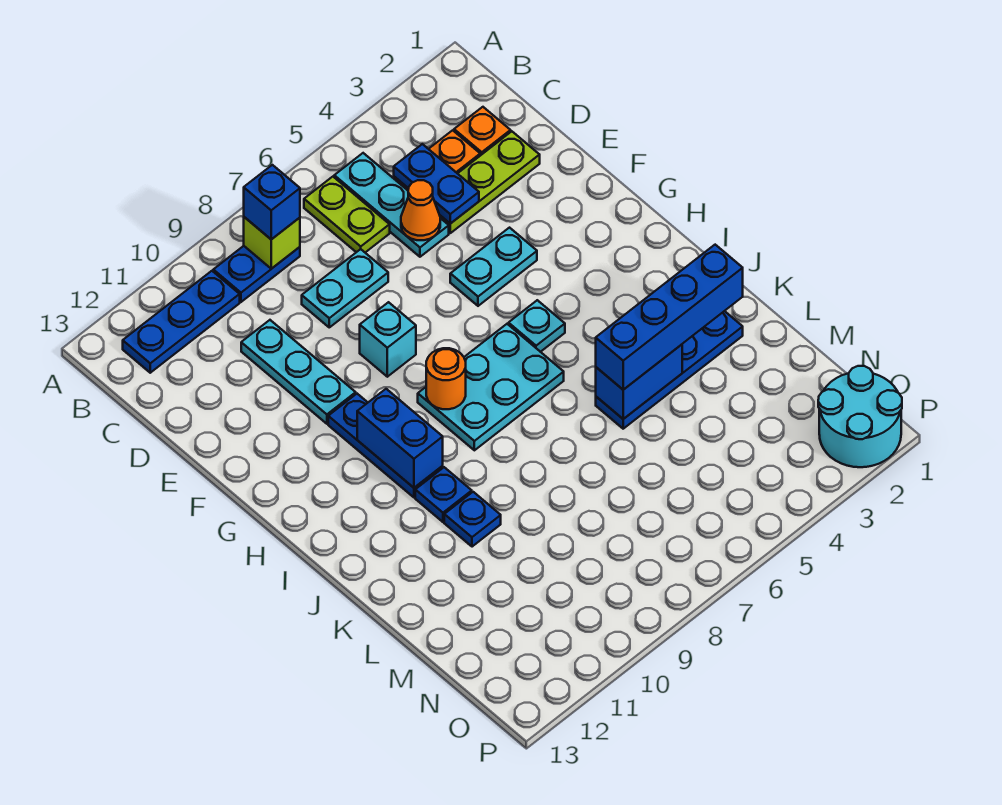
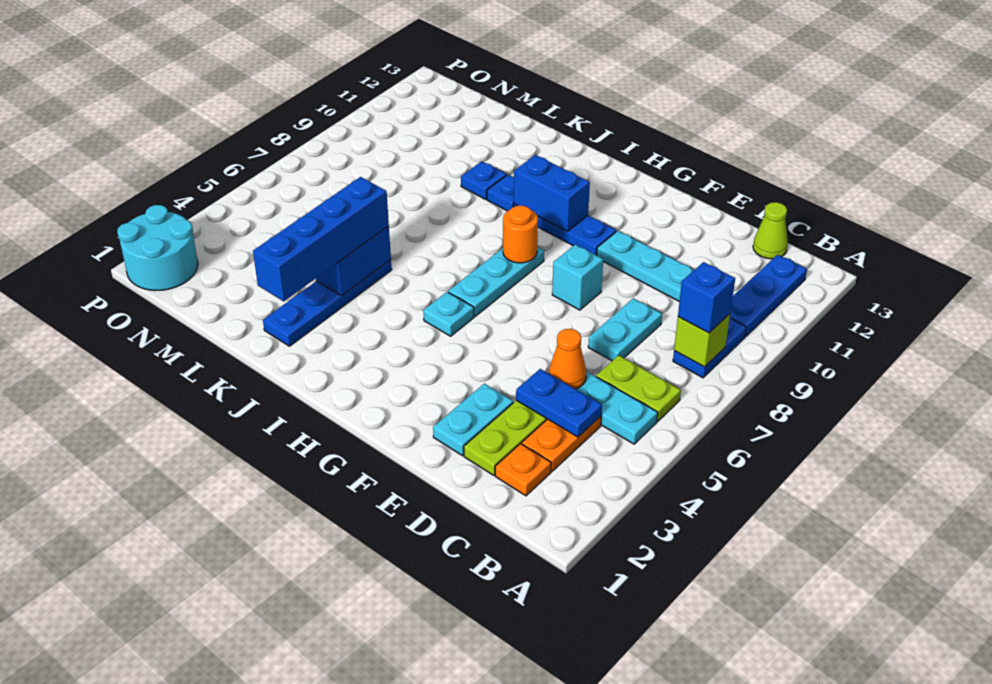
none -> lime 1x1 cone [753,202,788,259]
cyan 1x2 plate [450,228,537,306] -> cyan 1x2 plate moved to [433,384,513,456]
cyan 2x3 plate [418,324,564,450] -> cyan 1x3 plate [448,247,544,316]

